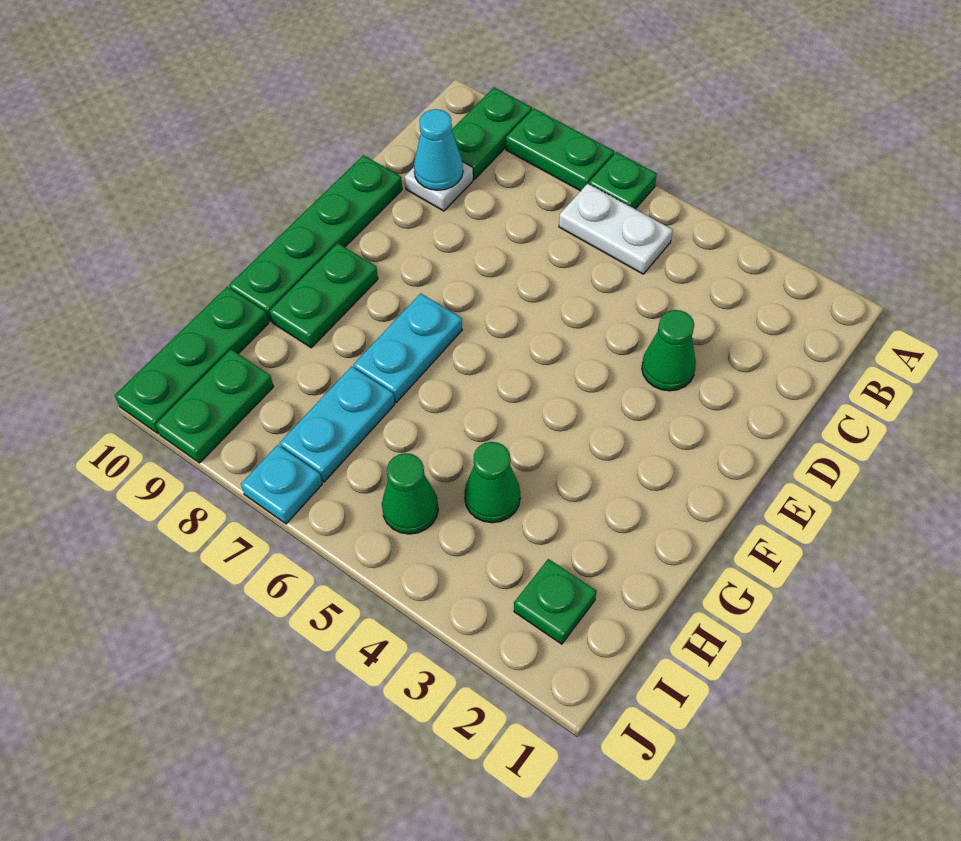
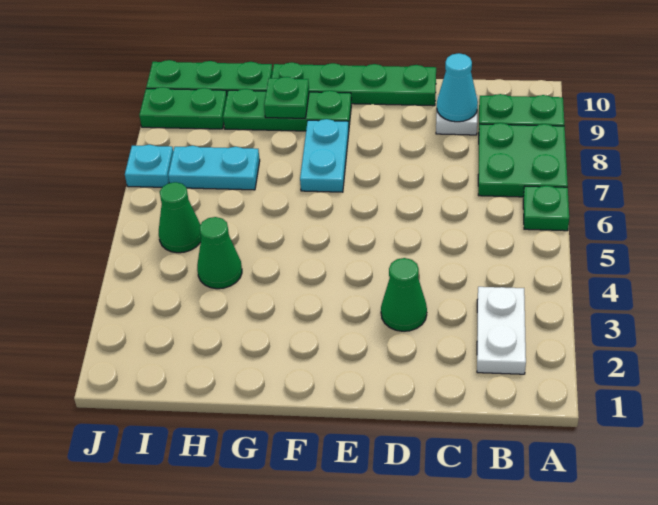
green 1x2 plate [506,109,614,191] -> green 2x2 plate [478,123,568,197]
white 1x2 plate [559,184,673,274] -> white 1x2 plate moved to [477,287,526,374]
cyan 1x2 plate [353,293,462,402] -> cyan 1x2 plate turned to [300,119,349,192]
green 1x2 plate [269,243,378,348] -> green 1x3 plate [223,89,351,131]
green 1x1 plate [514,559,596,644] -> green 1x1 plate moved to [264,77,309,118]

